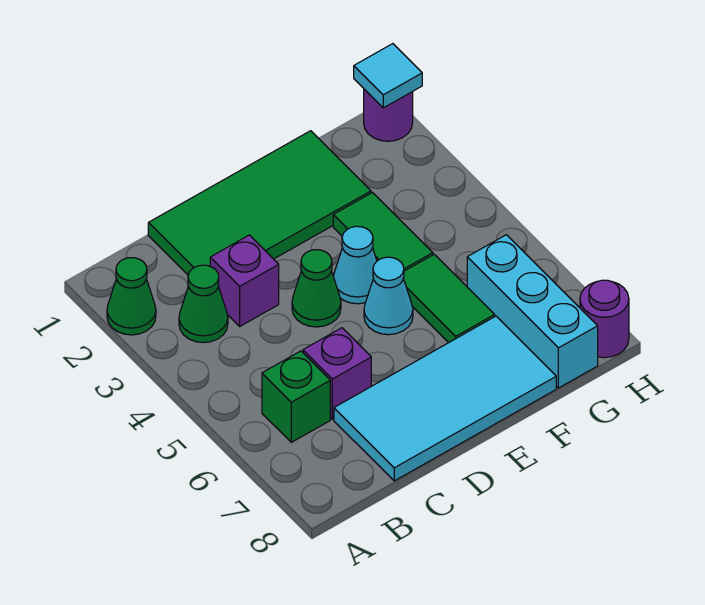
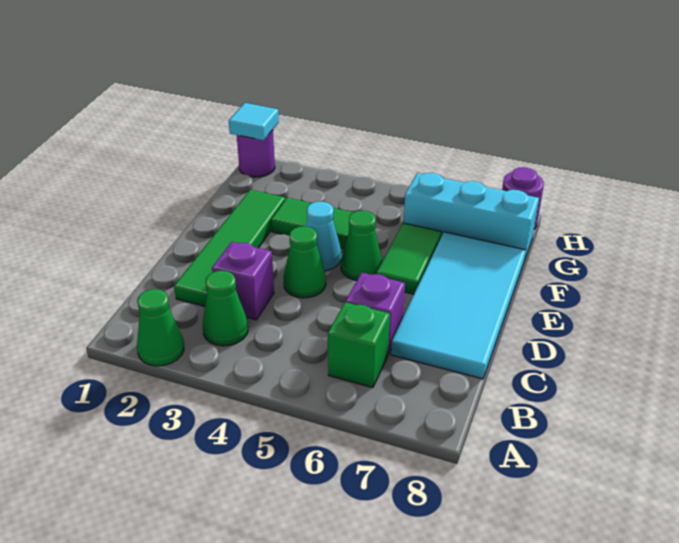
green 2x4 tile [148,131,371,275] -> green 1x4 tile [174,190,285,306]
cyan 1x1 cone [364,257,413,335] -> green 1x1 cone [341,211,382,280]
green 1x2 tile [403,254,495,343] -> green 1x2 tile turned to [377,223,442,294]

